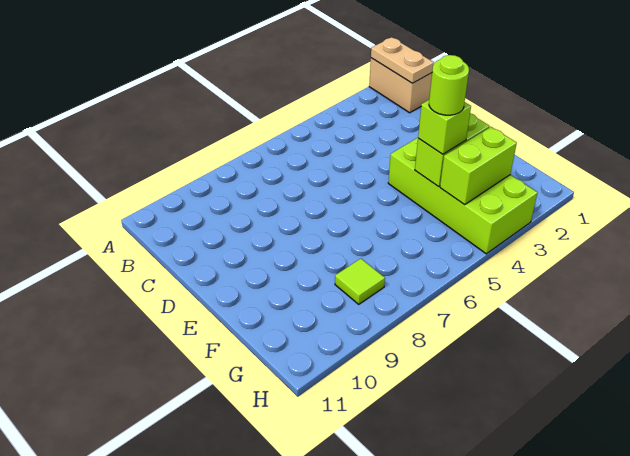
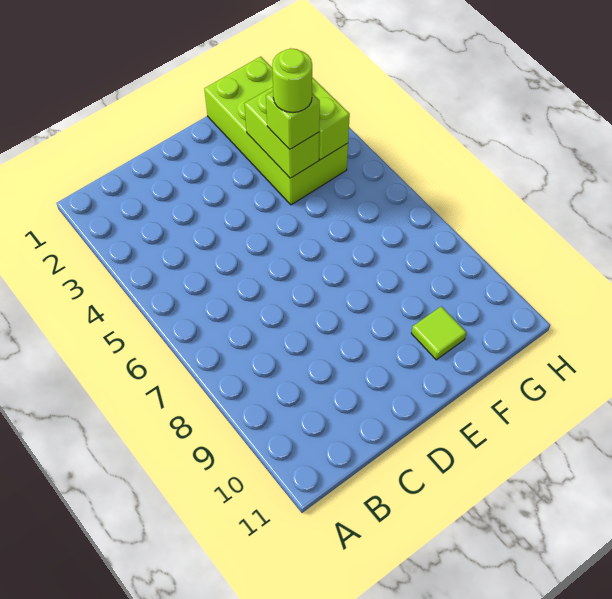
tan 1x2 brick [369,58,432,113] -> none
tan 1x2 plate [371,37,434,83] -> none
lime 2x4 brick [388,138,537,254] -> lime 2x4 brick turned to [204,57,348,205]
lime 1x1 tile [335,259,385,304] -> lime 1x1 tile moved to [411,306,466,360]

